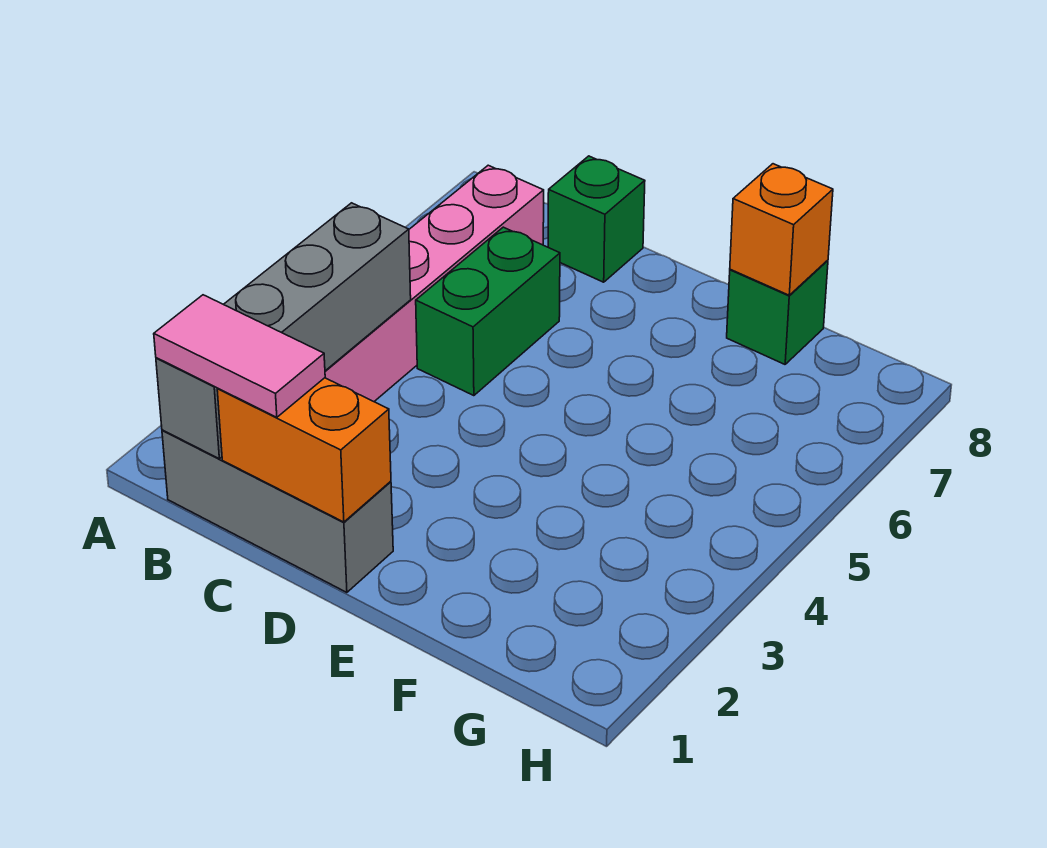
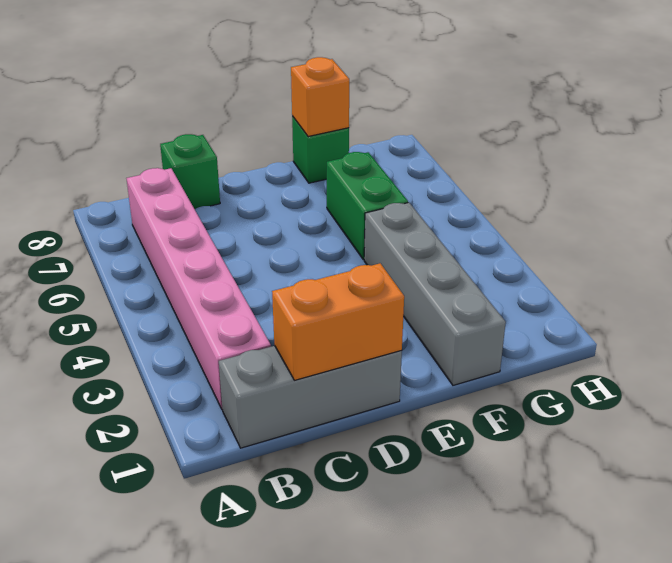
grey 1x4 brick [156,203,411,459] -> grey 1x4 brick moved to [364,203,506,385]
pink 1x2 tile [154,295,325,417] -> none
green 1x2 brick [416,227,560,396] -> green 1x2 brick moved to [327,152,408,260]

